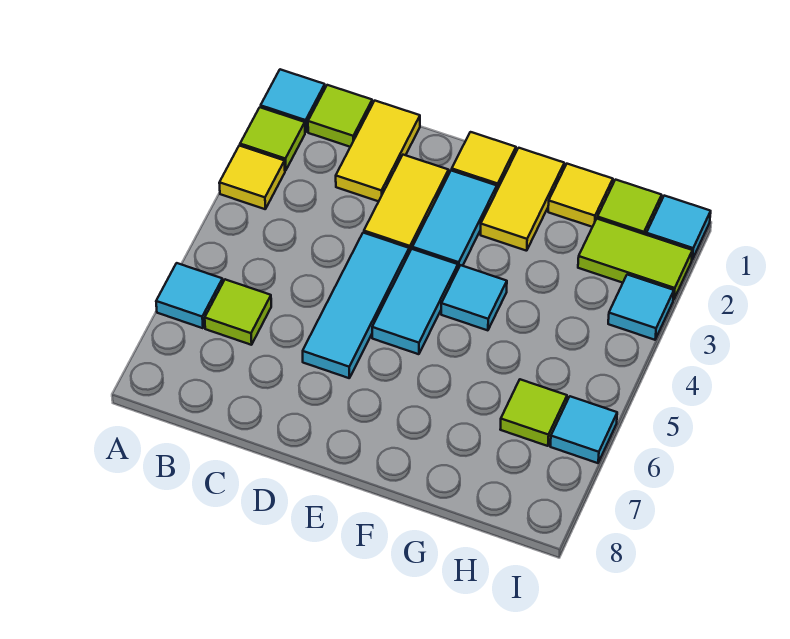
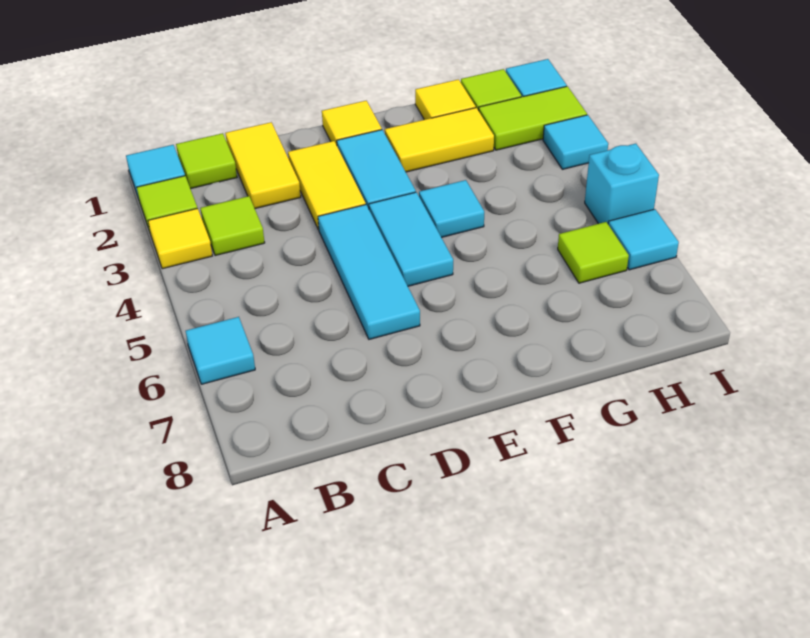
lime 1x1 tile [205,279,271,345] -> lime 1x1 tile moved to [200,196,265,256]
yellow 1x2 tile [481,148,564,251] -> yellow 1x2 tile turned to [385,108,494,172]
none -> cyan 1x1 brick [585,144,659,224]

